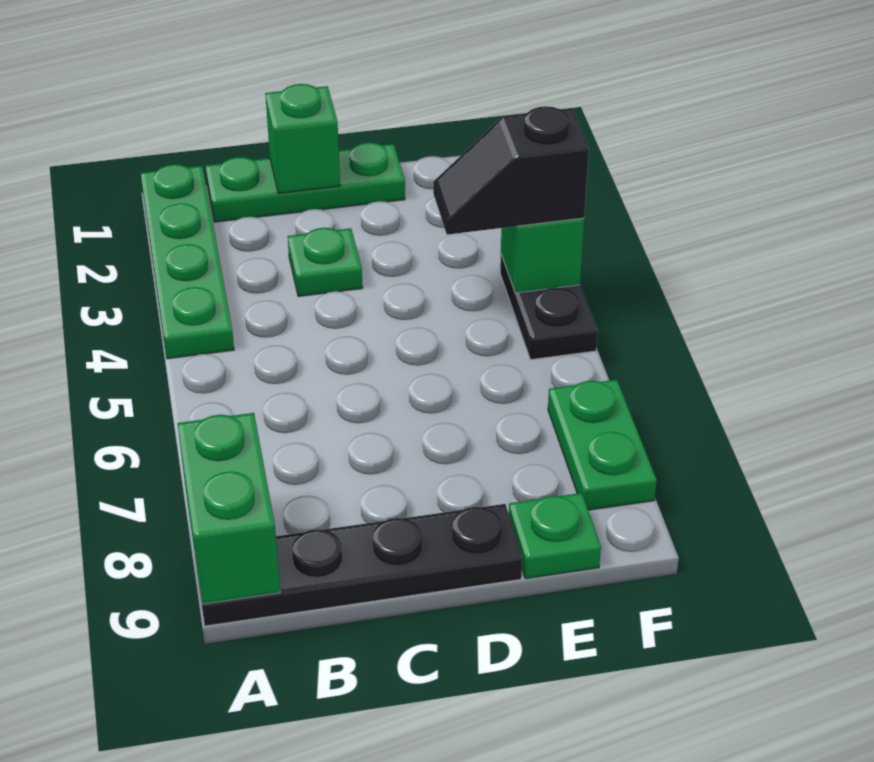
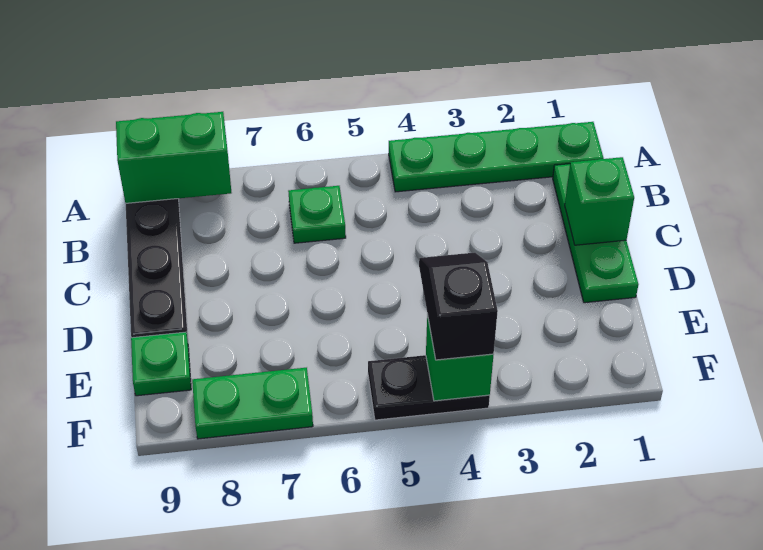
green 1x1 plate [288,228,363,297] -> green 1x1 plate moved to [288,186,346,243]

